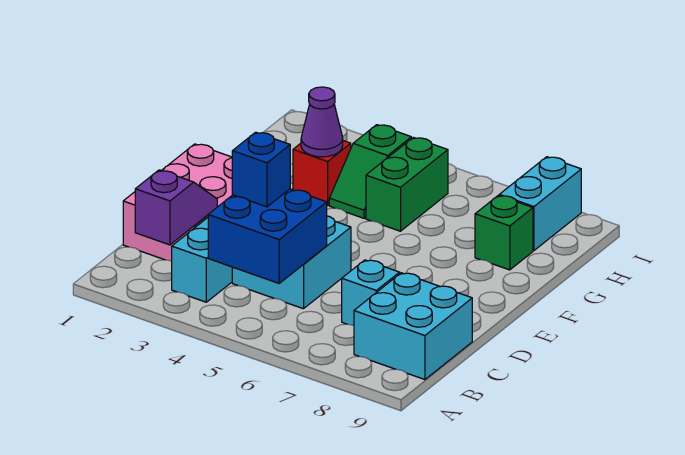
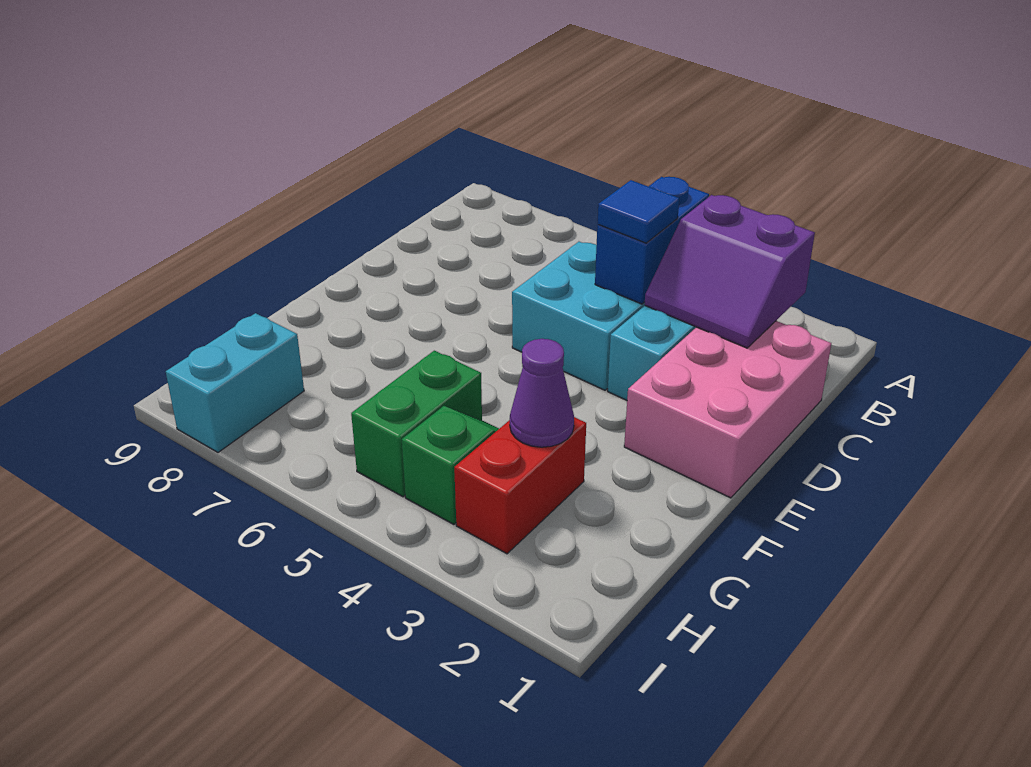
purple 1x2 slope [135,170,217,245] -> purple 2x2 slope [645,195,815,348]
blue 2x2 brick [208,189,327,283] -> blue 1x2 brick [595,177,709,304]
cyan 2x2 brick [354,273,472,380] -> none
blue 1x1 brick [232,132,290,207] -> blue 1x1 tile [597,180,679,243]
cyan 1x1 brick [342,260,400,325] -> none
red 1x1 brick [293,141,351,205] -> red 1x2 brick [454,417,586,554]
green 1x1 brick [475,195,533,270] -> none

